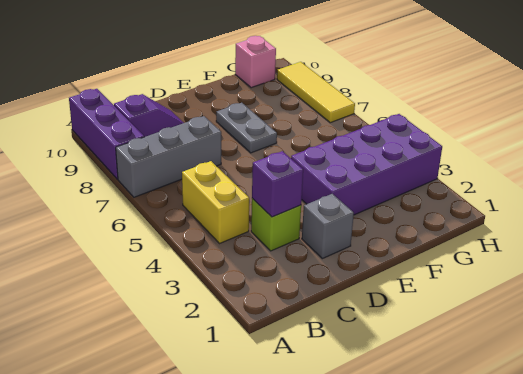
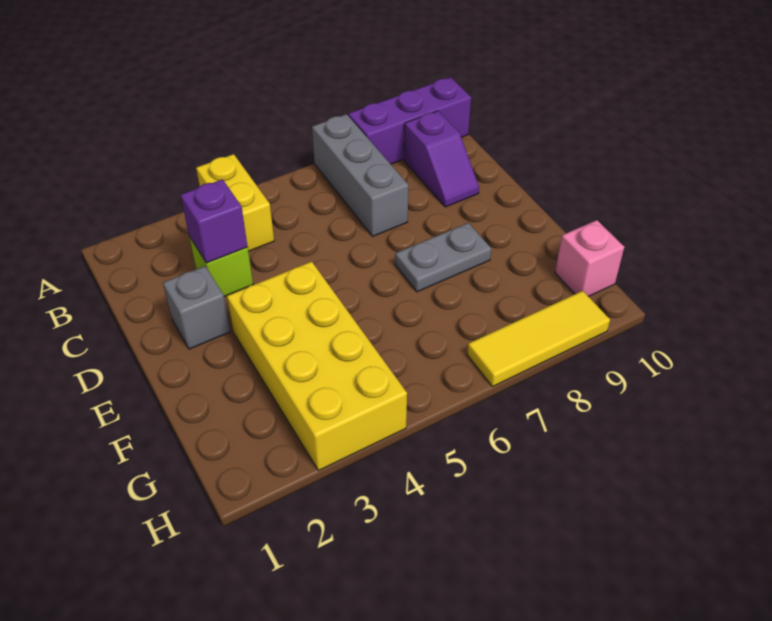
yellow 1x2 brick [182,161,249,243] -> yellow 1x2 brick turned to [196,154,274,251]
purple 2x4 brick [291,114,442,215] -> yellow 2x4 brick [227,261,407,471]

